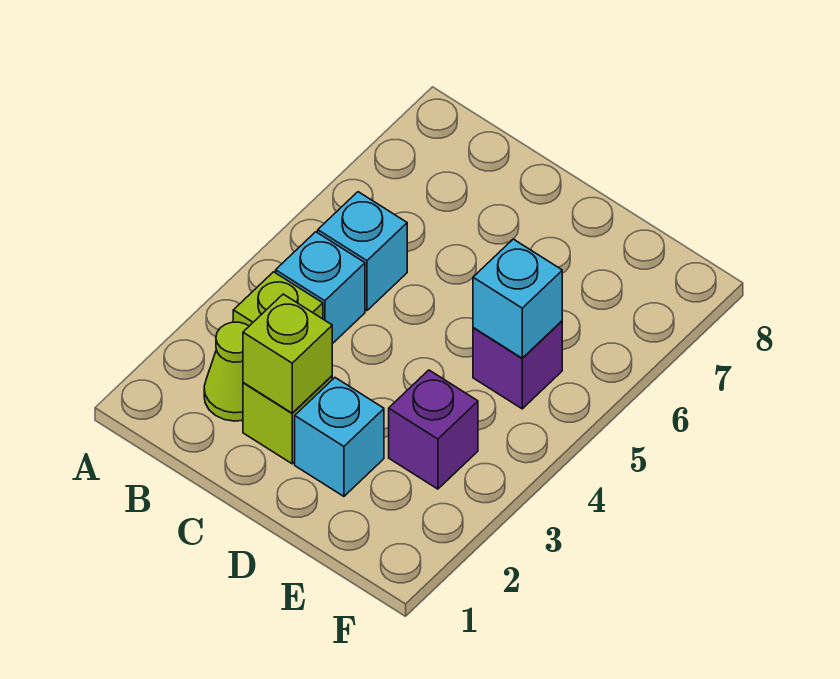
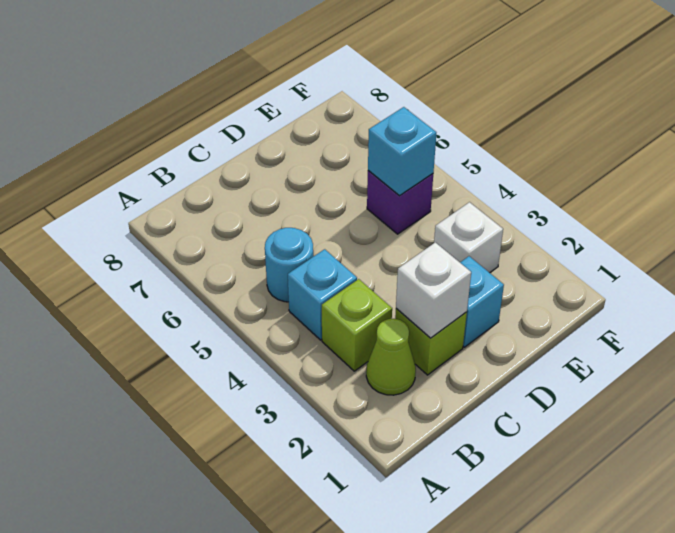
cyan 1x1 brick [318,192,407,311] -> cyan 1x1 round brick [265,228,313,302]
lime 1x1 brick [243,294,332,413] -> white 1x1 brick [396,242,471,338]
purple 1x1 brick [389,370,478,489] -> white 1x1 brick [434,202,503,273]

